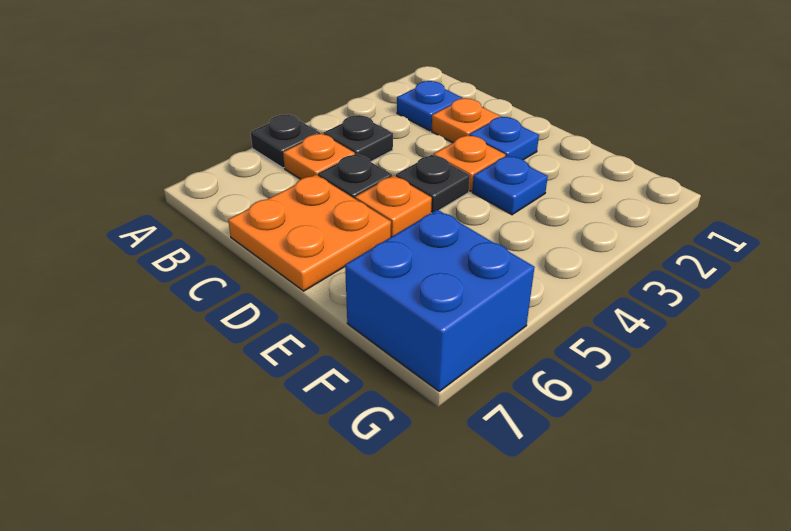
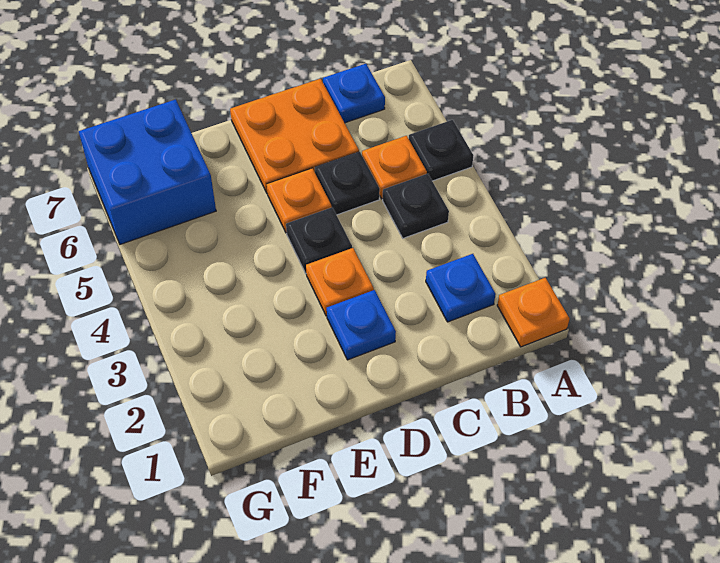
orange 1x1 plate [432,98,500,143] -> orange 1x1 plate moved to [497,278,569,347]
blue 1x1 plate [472,155,548,215] -> blue 1x1 plate moved to [323,64,385,123]

